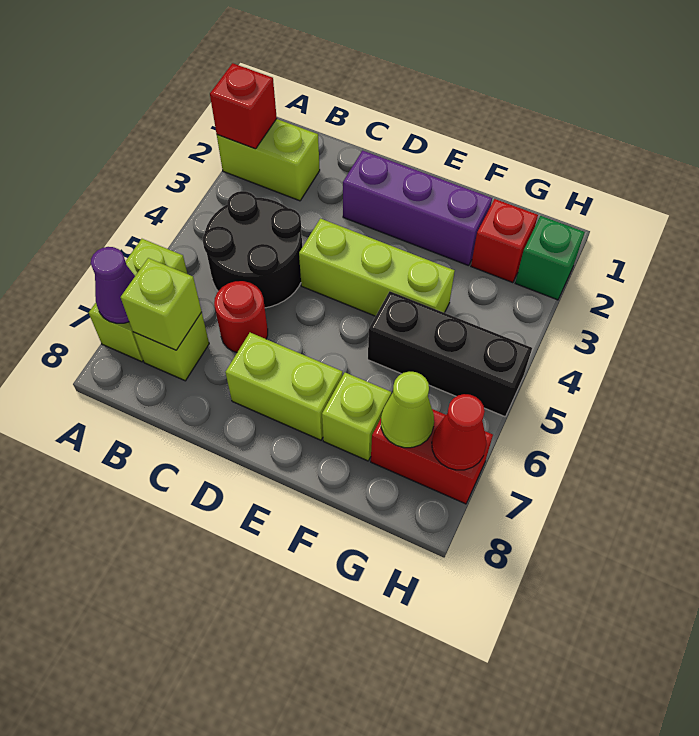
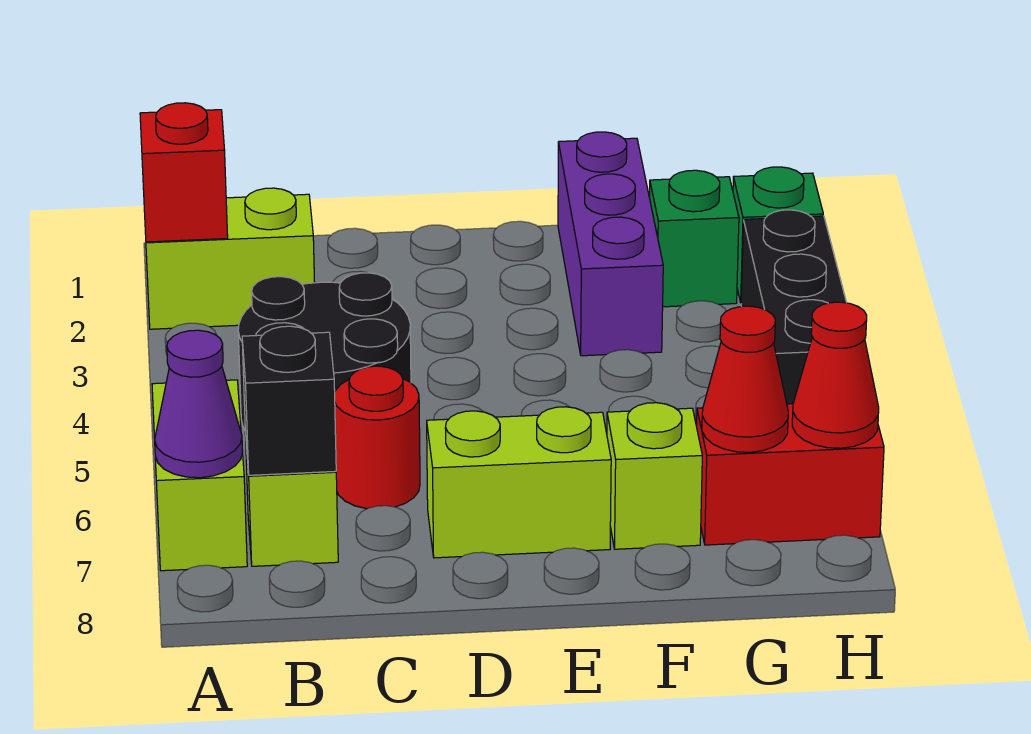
lime 1x1 brick [121,258,202,350] -> black 1x1 brick [242,326,336,475]
purple 1x3 brick [343,150,492,266] -> purple 1x3 brick turned to [558,132,663,356]
lime 1x3 brick [299,219,455,316] -> none
black 1x3 brick [368,291,532,417] -> black 1x3 brick turned to [741,210,847,404]
red 1x1 brick [471,199,538,283] -> green 1x1 brick [650,170,739,307]
lime 1x1 cone [381,372,434,448] -> red 1x1 cone [702,306,788,452]

